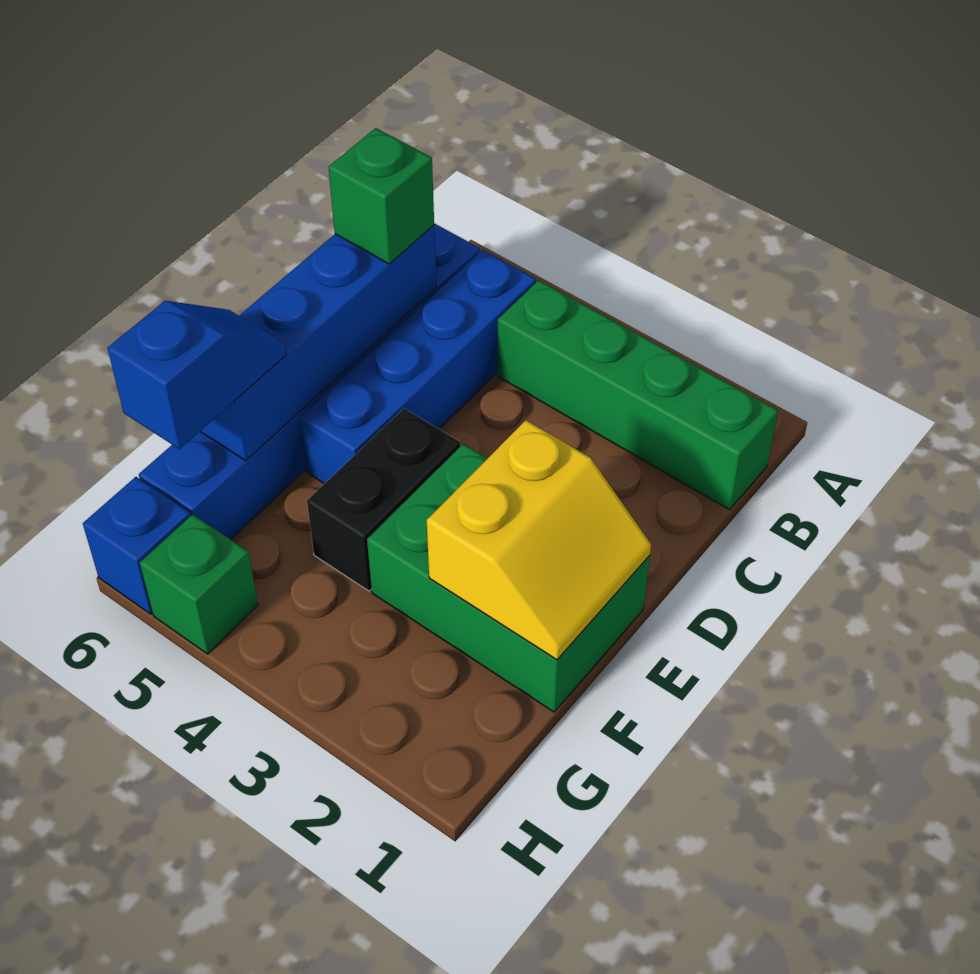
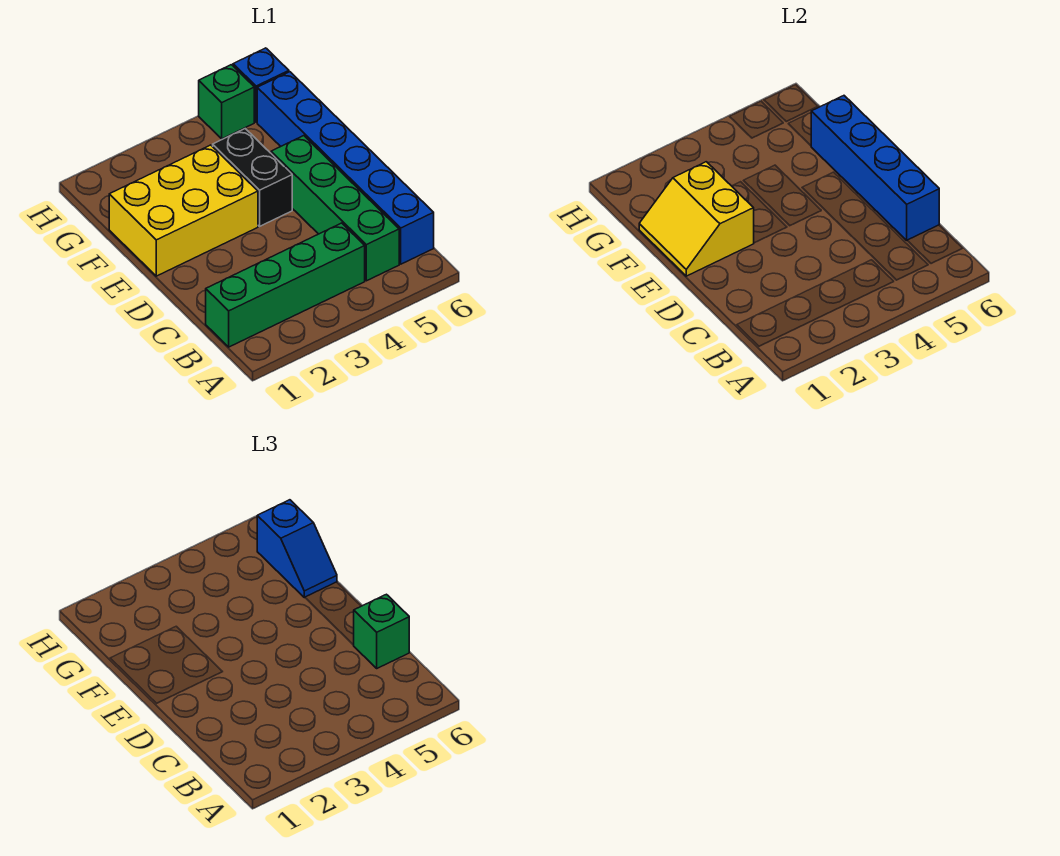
blue 1x4 brick [300,250,536,484] -> green 1x4 brick [271,136,399,281]
green 2x3 brick [367,444,650,712] -> yellow 2x3 brick [109,145,258,276]

